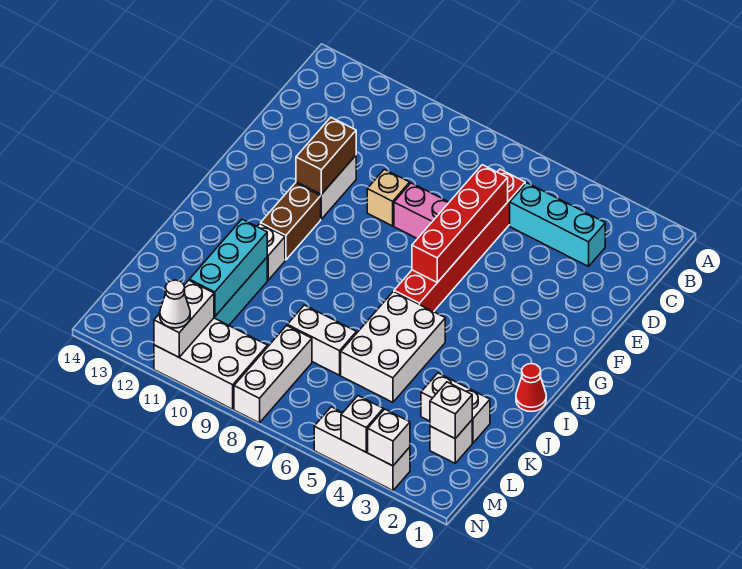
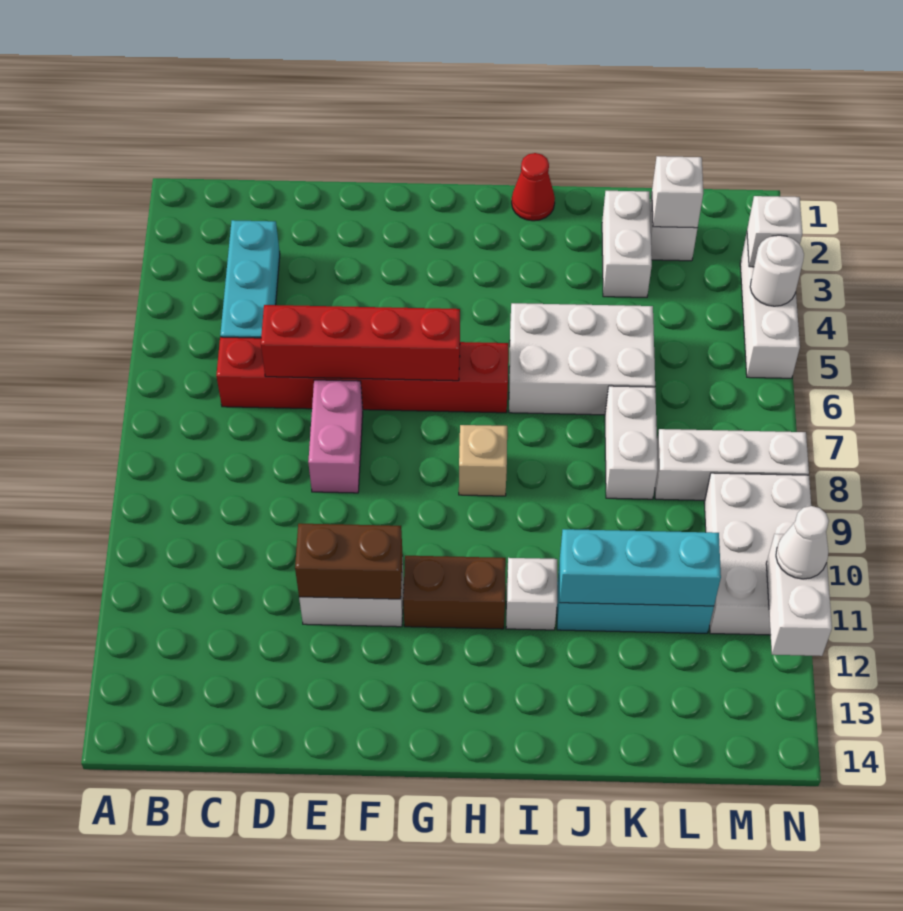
tan 1x1 brick [367,169,410,226] -> tan 1x1 brick moved to [459,425,507,496]
white 1x2 brick [154,280,214,357] -> white 1x2 brick turned to [766,534,832,656]
white 1x1 brick [341,396,383,452] -> white 1x1 round brick [750,235,804,306]

